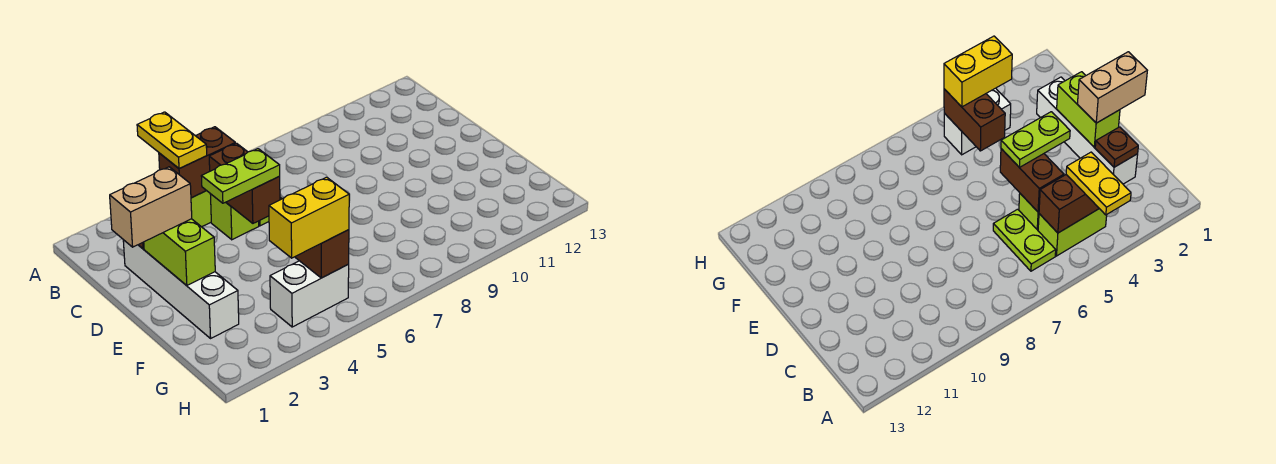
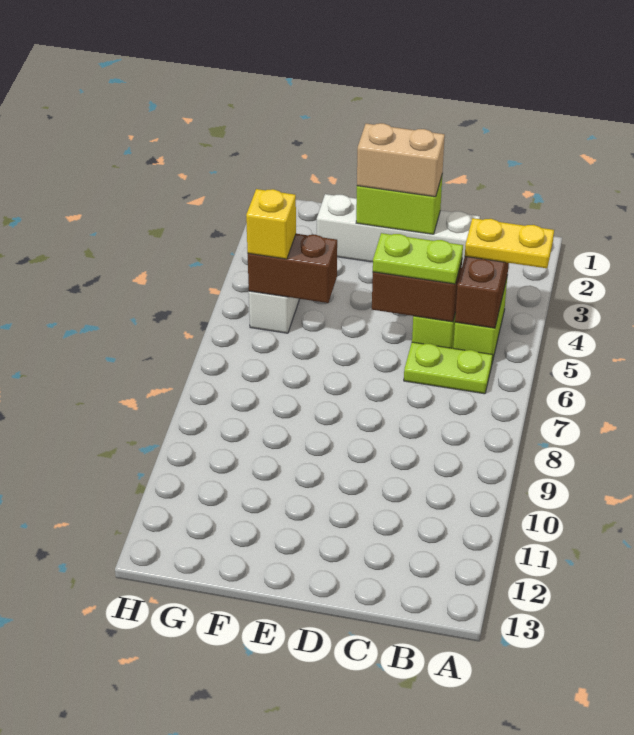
brown 1x1 plate [1095,127,1138,167] -> none
tan 1x2 brick [110,167,192,247] -> tan 1x2 brick turned to [357,123,445,197]
lime 1x2 plate [201,149,280,203] -> lime 1x2 plate turned to [373,233,463,284]
yellow 1x2 brick [269,177,349,258] -> yellow 1x1 brick [246,189,296,259]

